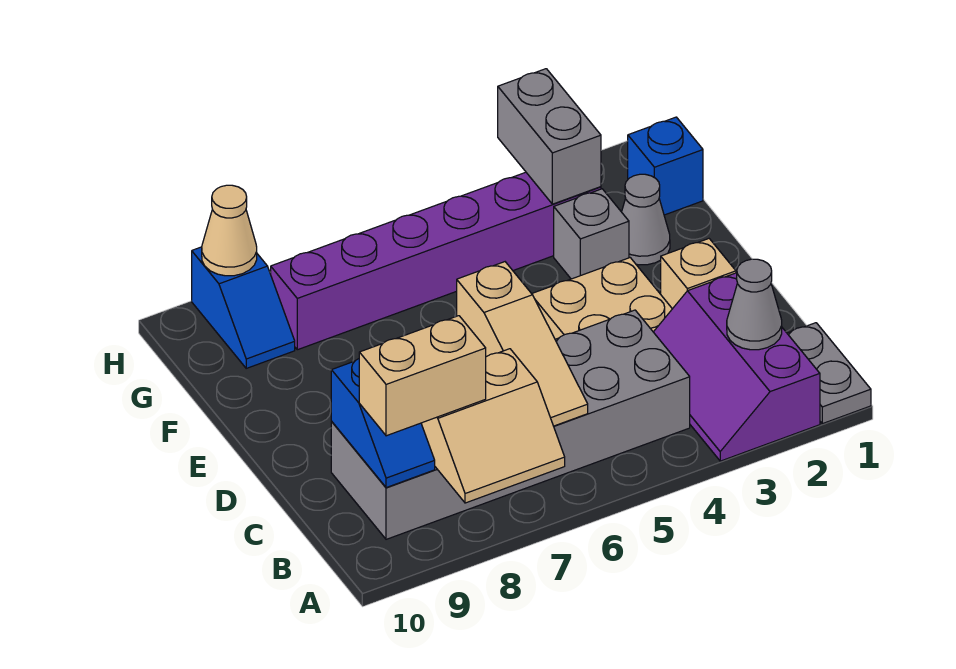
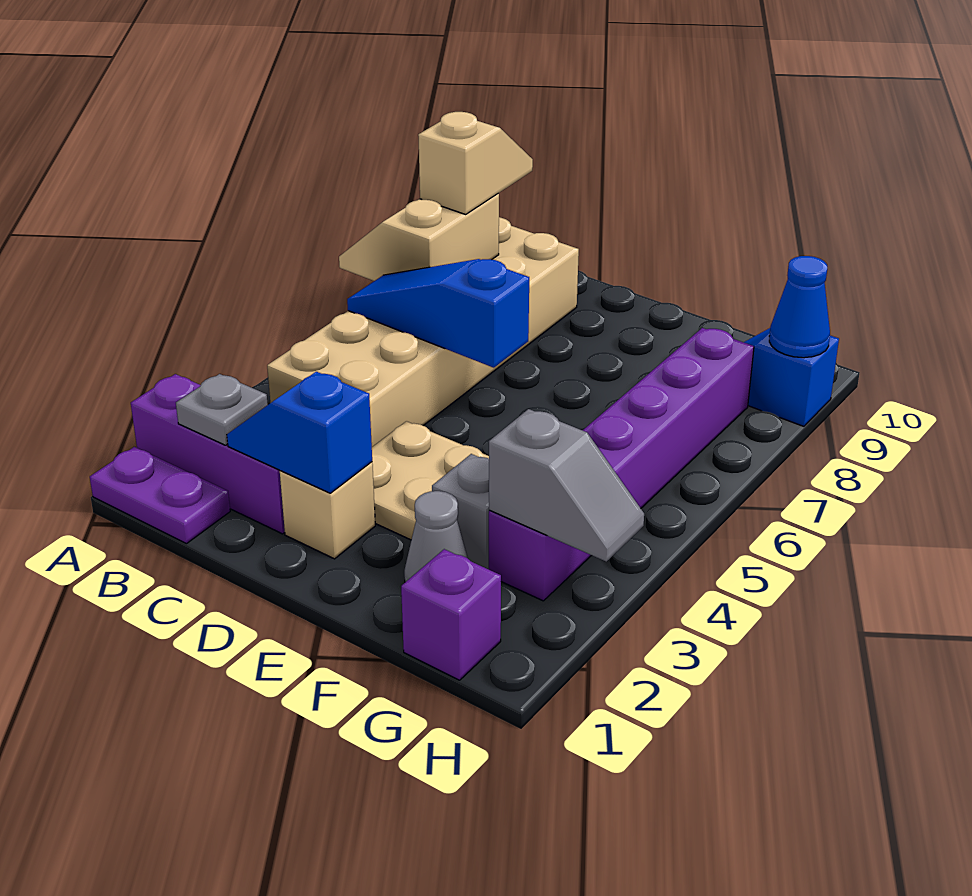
grey 1x2 plate [787,323,871,424] -> purple 1x2 plate [90,447,230,544]
grey 1x1 cone [727,259,782,350] -> grey 1x1 plate [176,374,268,445]
grey 2x6 brick [331,310,690,539] -> tan 2x6 brick [267,217,579,447]
tan 1x3 slope [457,262,588,426] -> blue 1x3 slope [347,259,529,368]
tan 1x2 brick [359,316,486,436] -> tan 1x2 slope [418,112,533,214]
blue 1x2 slope [331,359,435,488] -> blue 1x2 slope moved to [227,372,372,493]
blue 1x1 brick [628,117,703,215] -> purple 1x1 brick [401,549,501,680]
grey 1x2 brick [498,69,601,204] -> grey 1x2 slope [489,409,644,562]
tan 1x1 cone [202,185,257,276] -> blue 1x1 cone [769,256,830,358]

